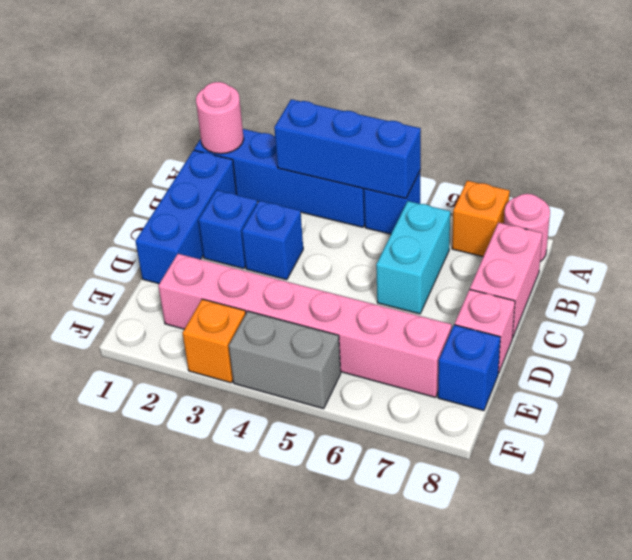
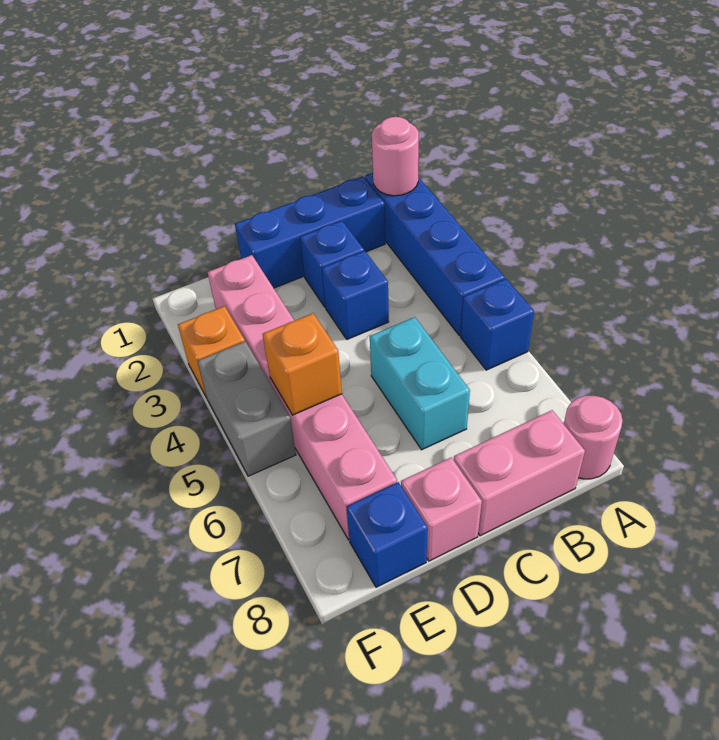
blue 1x3 brick [274,99,421,198] -> none
orange 1x1 brick [452,181,510,257] -> orange 1x1 brick moved to [263,313,342,415]
cyan 1x2 brick [376,201,450,314] -> cyan 1x2 brick turned to [370,317,470,450]

